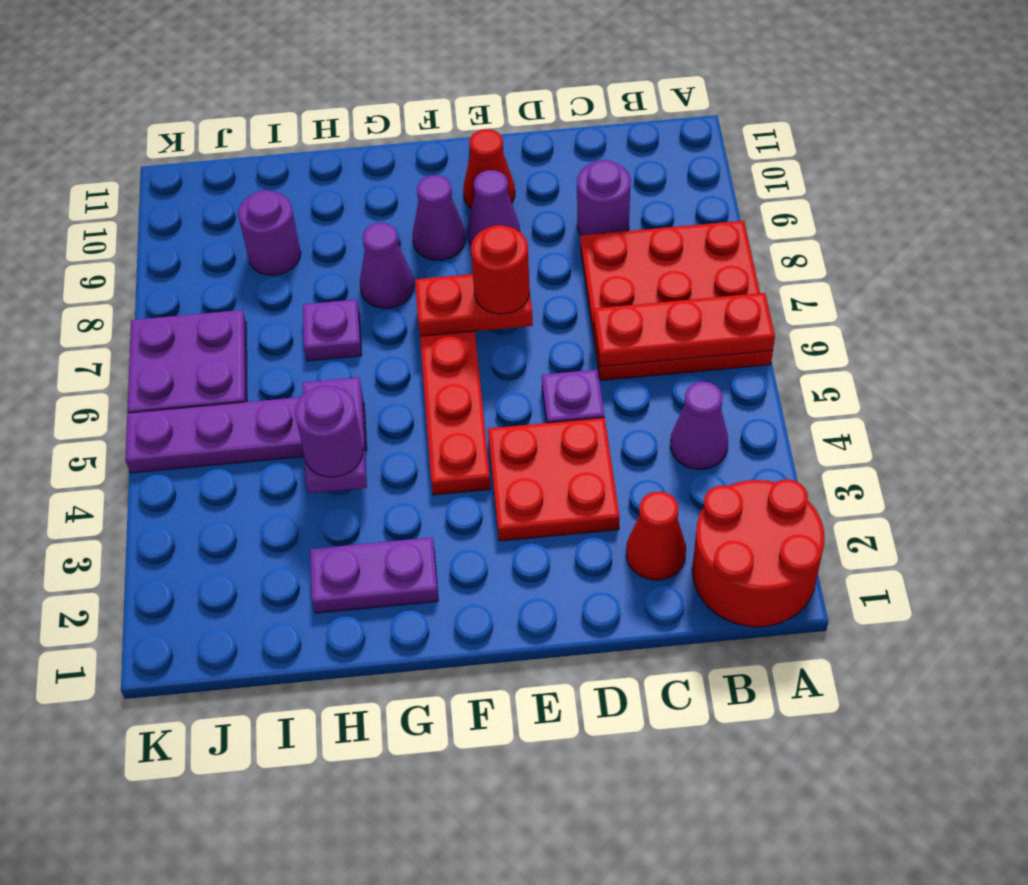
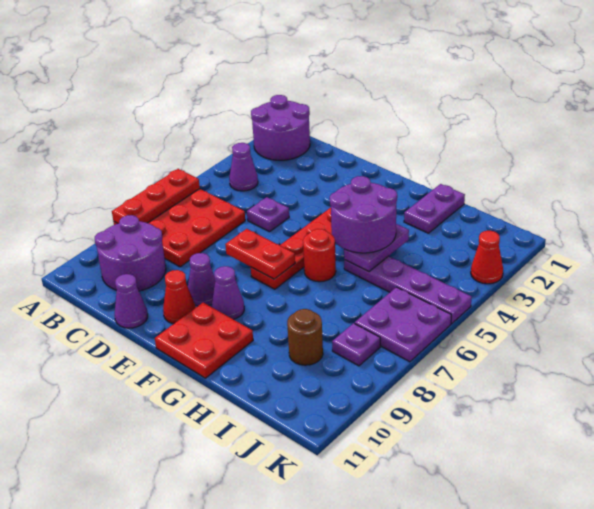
red 2x2 round brick [692,479,825,627] -> purple 2x2 round brick [251,95,310,160]
red 1x3 plate [594,293,775,367] -> red 1x3 plate turned to [112,169,200,223]
red 1x1 cone [626,491,686,580] -> red 1x1 cone moved to [471,231,503,284]
purple 1x1 round brick [577,160,631,235] -> purple 2x2 round brick [95,215,166,291]
red 2x2 plate [488,418,620,541] -> red 2x2 plate moved to [155,303,253,378]
red 1x1 round brick [471,225,530,314] -> red 1x1 round brick moved to [303,229,336,282]
purple 1x2 plate [310,537,438,613] -> purple 1x2 plate turned to [404,184,465,233]
purple 1x1 cone [360,223,414,308] -> purple 1x1 cone moved to [115,274,148,328]
purple 1x1 round brick [295,386,363,477] -> purple 2x2 round brick [330,176,397,253]
purple 1x1 plate [303,299,362,361] -> purple 1x1 plate moved to [332,323,380,366]
purple 1x1 round brick [238,190,301,275] -> brown 1x1 round brick [287,309,323,365]

